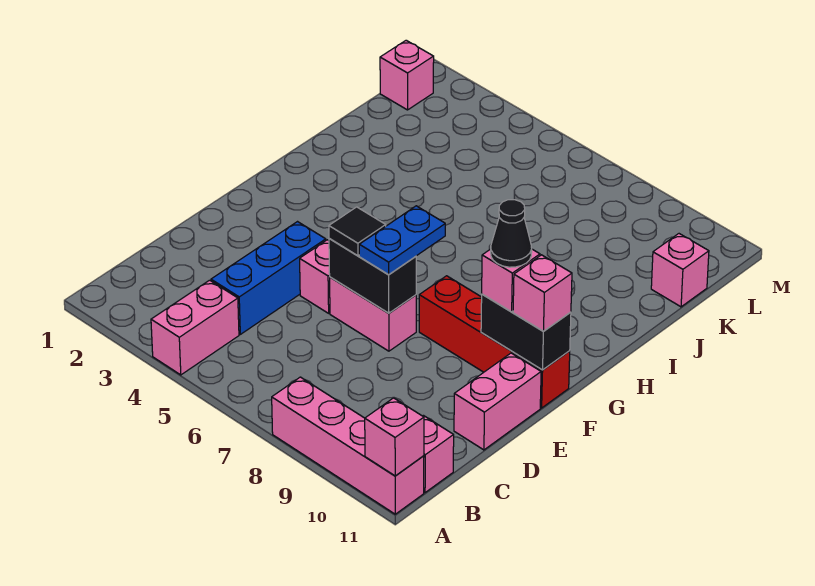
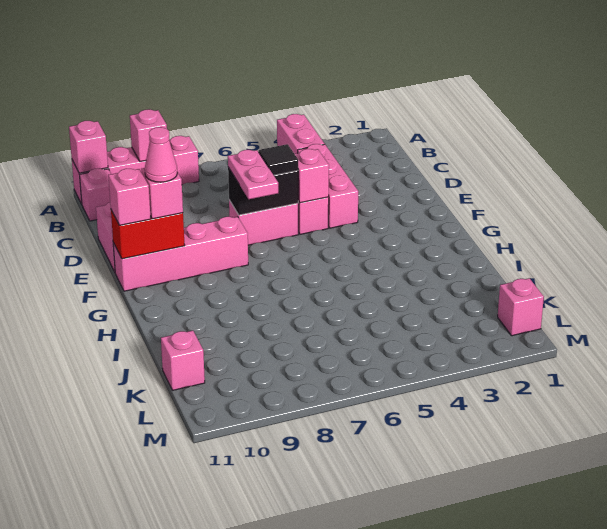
none -> pink 1x1 brick [130,109,167,162]
blue 1x3 brick [211,222,326,334] -> pink 1x3 brick [298,144,358,228]
none -> pink 1x1 brick [295,149,329,203]
blue 1x2 plate [359,206,445,275] -> pink 1x2 plate [228,150,278,199]
red 1x4 brick [419,276,570,408] -> pink 1x4 brick [113,217,248,291]
black 1x2 brick [481,294,571,370] -> red 1x2 brick [111,210,185,259]
black 1x1 cone [491,200,532,267] -> pink 1x1 cone [145,127,177,182]

